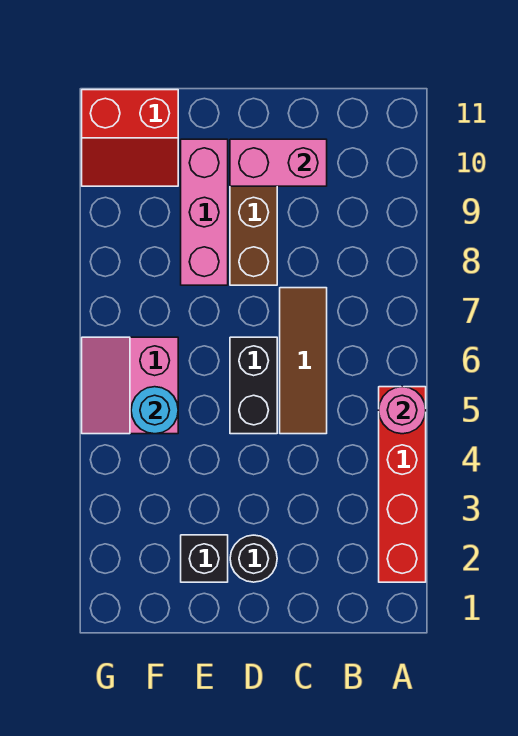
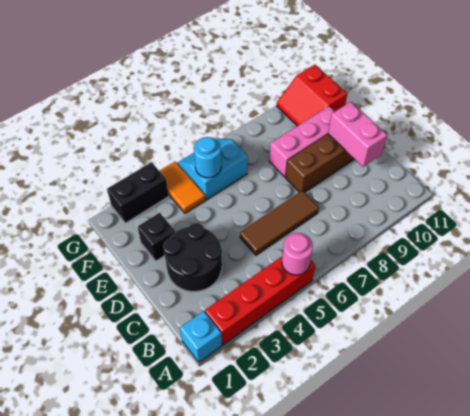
none -> cyan 1x1 brick [180,311,222,362]
black 1x1 round brick [230,535,277,582] -> black 2x2 round brick [163,223,222,292]
black 1x2 brick [230,337,277,434] -> black 1x2 brick moved to [107,162,169,223]
none -> orange 1x2 tile [160,162,206,213]
pink 2x2 slope [82,337,178,434] -> cyan 2x2 slope [177,139,248,200]

